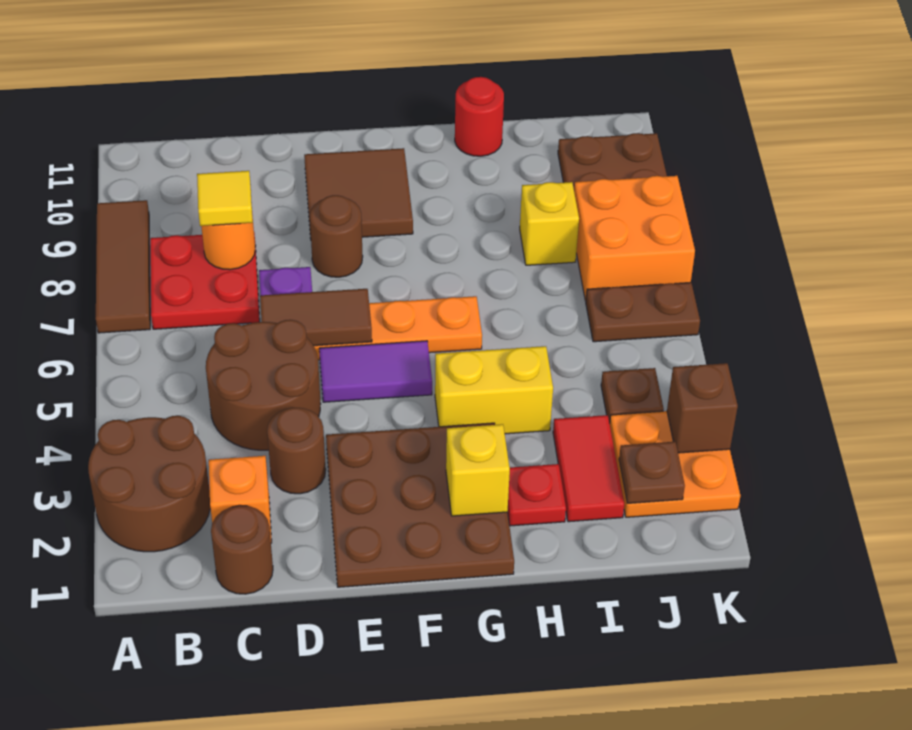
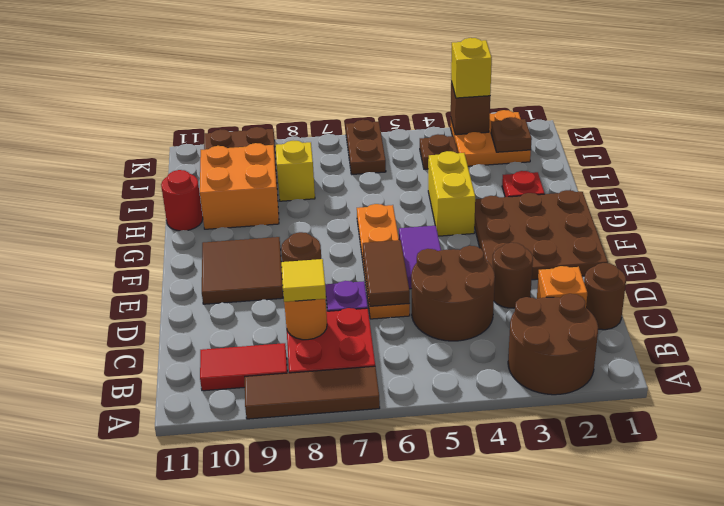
yellow 1x1 brick [446,424,510,516] -> yellow 1x1 brick moved to [451,38,492,98]
red 1x2 tile [553,415,624,522] -> red 1x2 tile moved to [200,343,287,391]
orange 2x2 brick [574,176,695,301] -> orange 2x2 brick moved to [200,143,279,229]

